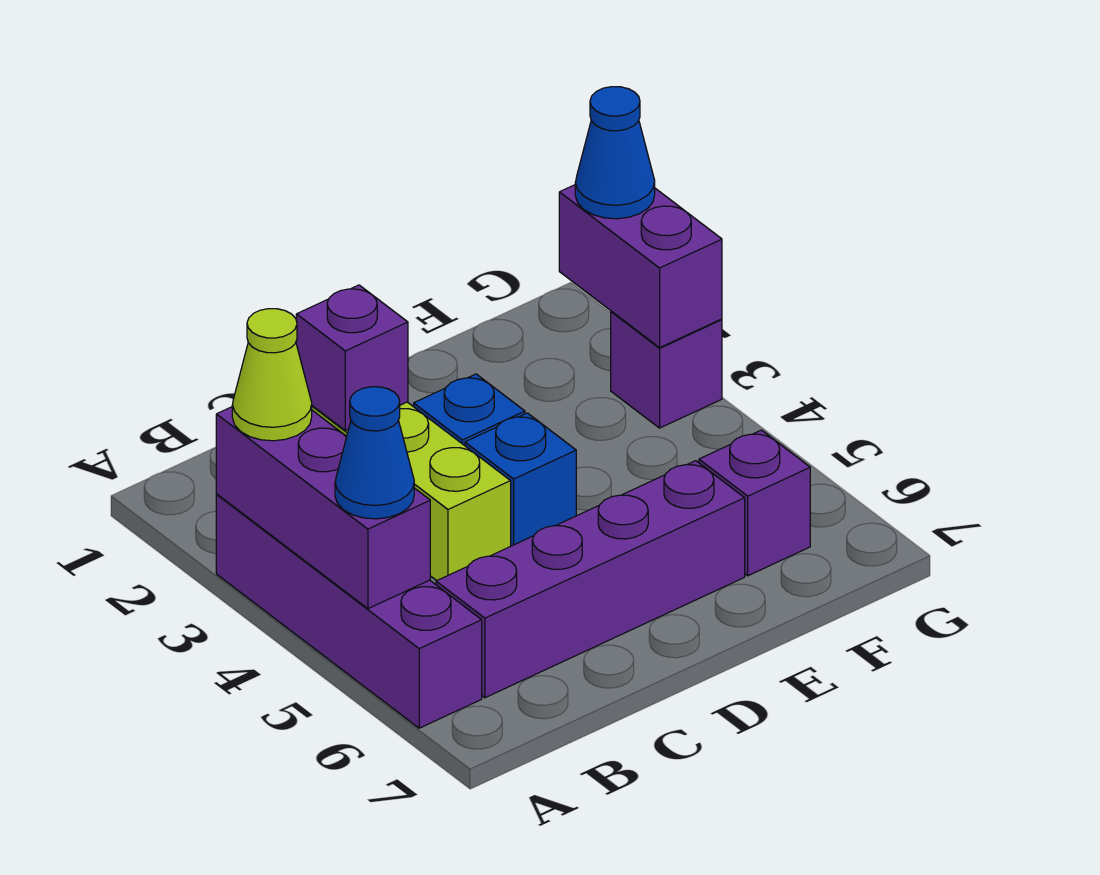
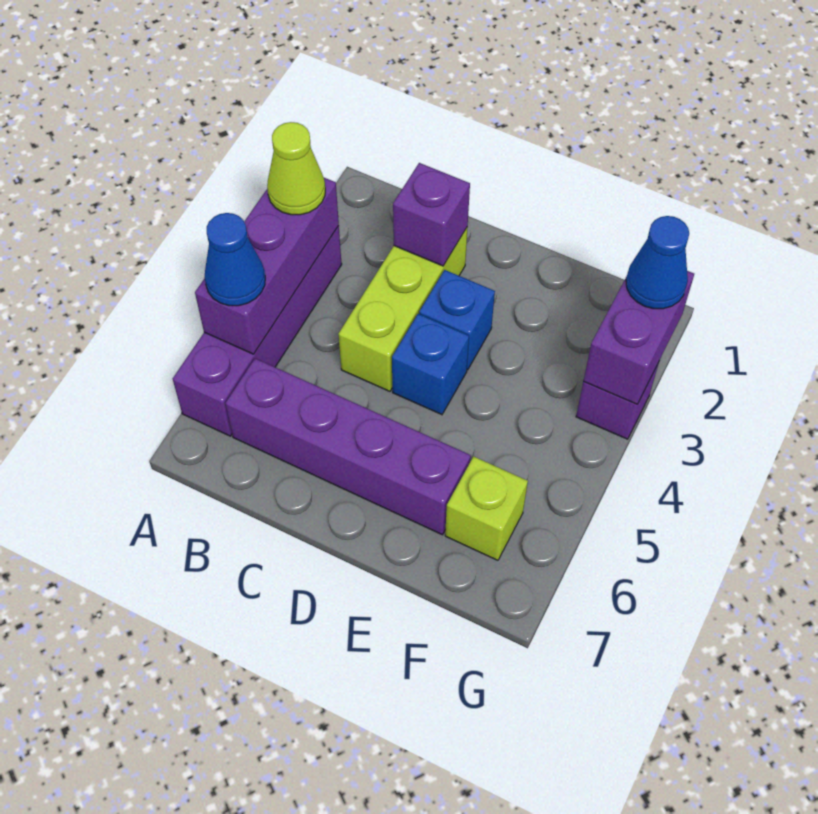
purple 1x1 brick [699,430,810,576] -> lime 1x1 brick [445,456,528,560]

